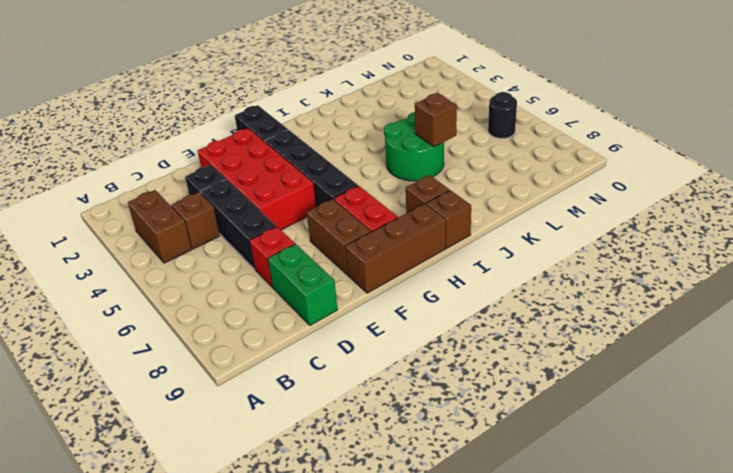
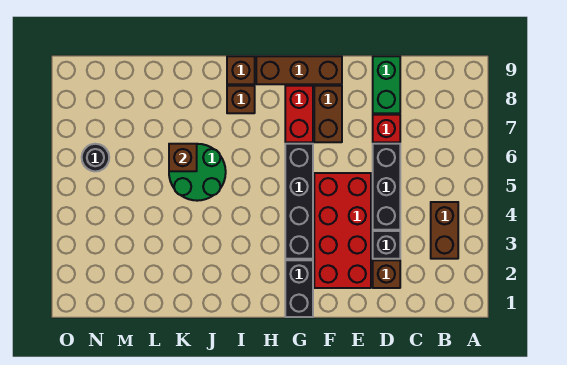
brown 1x1 brick [171,192,220,249] -> brown 1x1 brick moved to [373,260,400,288]

